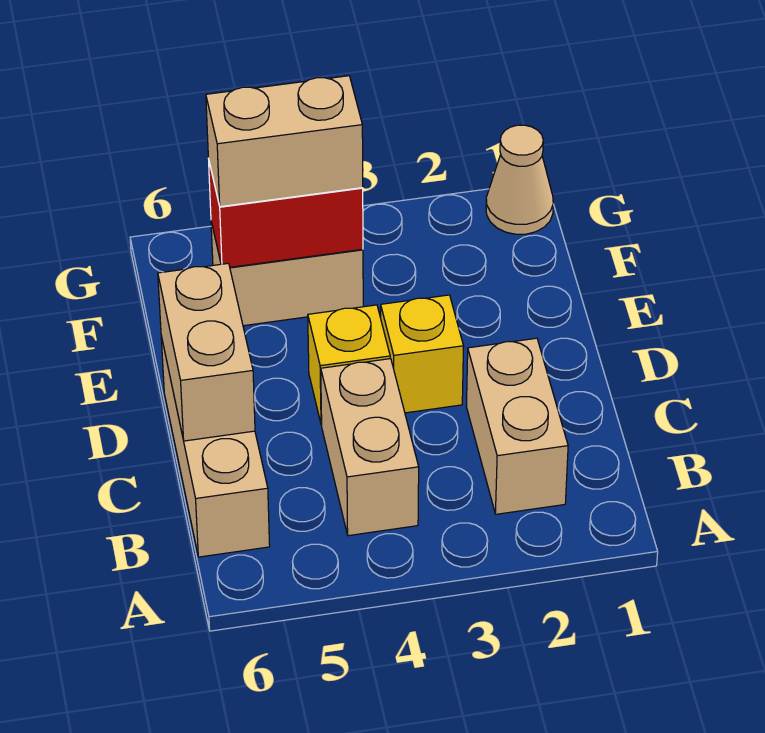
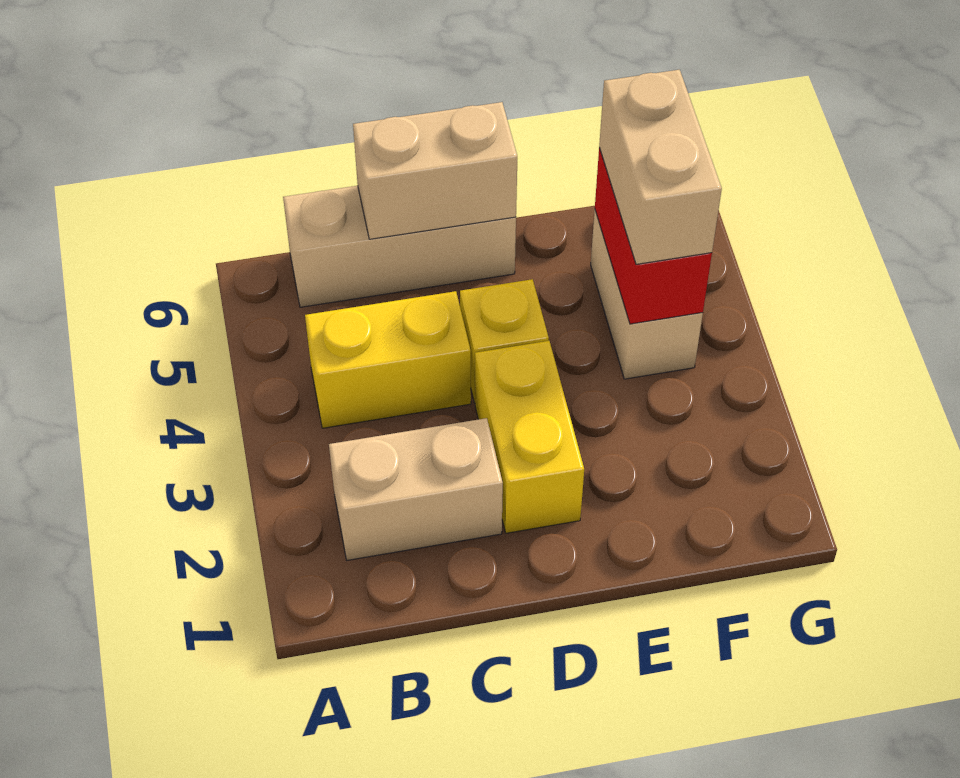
tan 1x2 brick [321,359,419,536] -> yellow 1x2 brick [305,291,471,428]
yellow 1x1 brick [381,295,464,413] -> yellow 1x2 brick [475,341,584,533]
tan 1x1 cone [486,125,553,234] -> none

